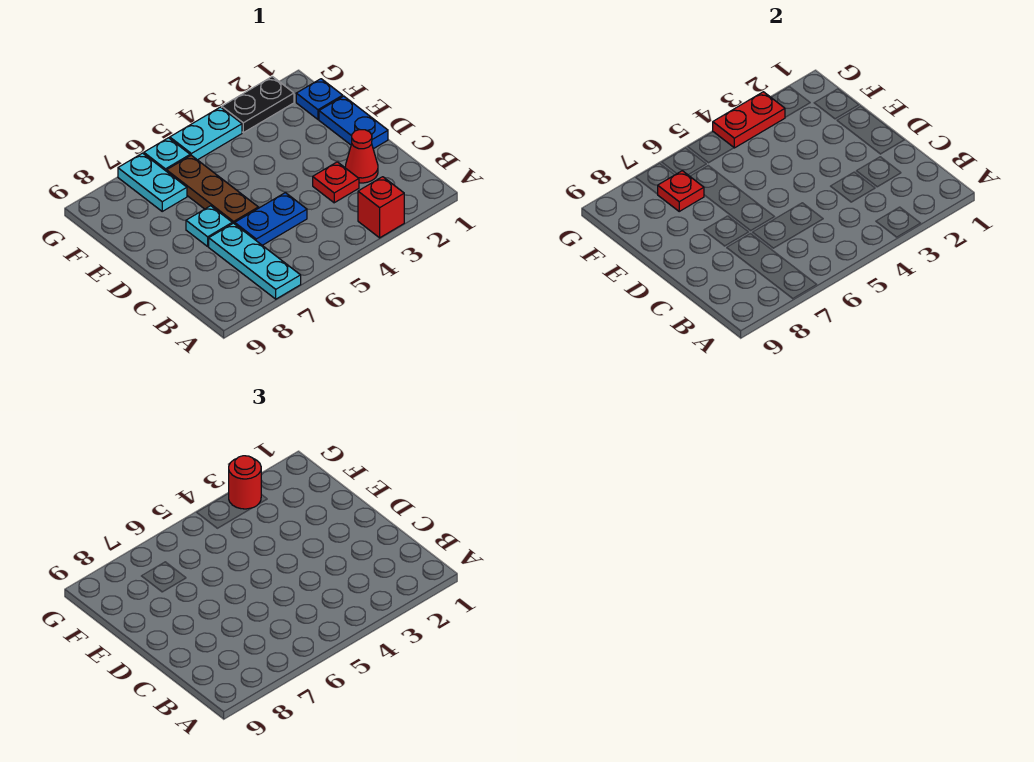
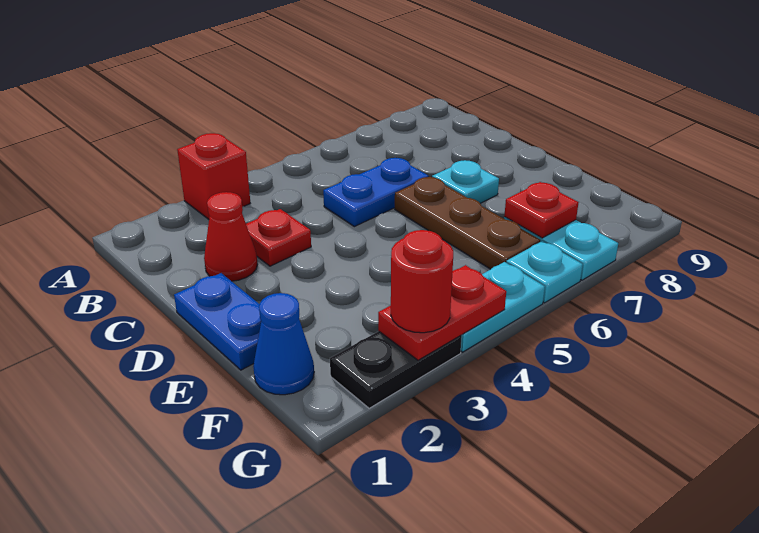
cyan 1x3 plate [209,223,301,299] -> none
blue 1x1 plate [296,79,343,119] -> blue 1x1 cone [253,293,314,395]

